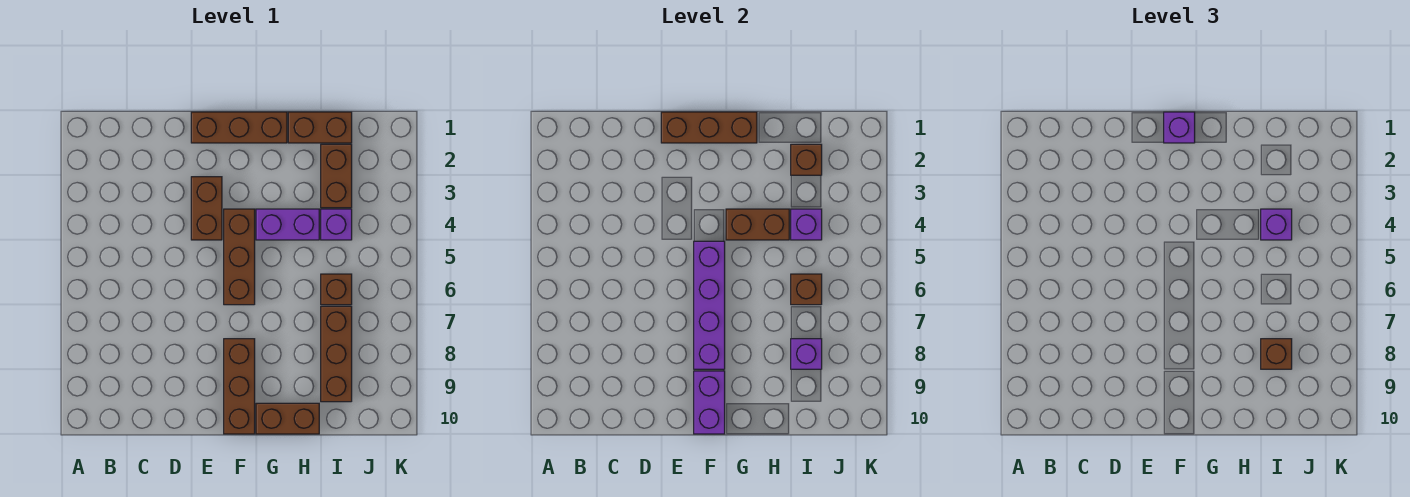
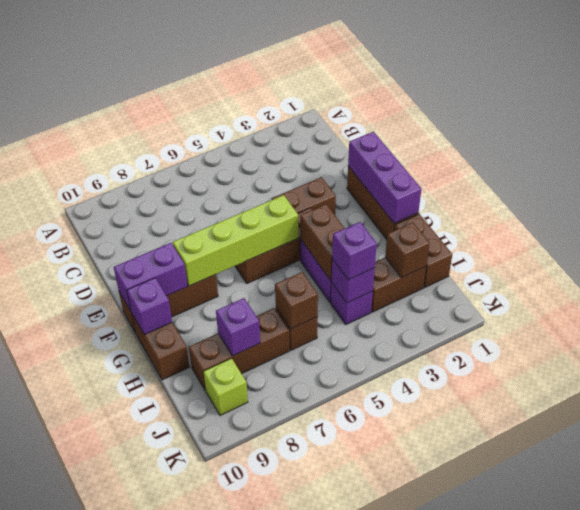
brown 1x3 brick [661,112,757,143] -> purple 1x3 brick [348,132,421,223]
purple 1x1 brick [1164,112,1195,143] -> purple 1x1 brick moved to [127,278,172,335]
purple 1x4 brick [694,241,725,369] -> lime 1x4 brick [173,195,298,286]
brown 1x1 brick [1261,339,1292,369] -> none
none -> lime 1x1 brick [203,358,248,416]

